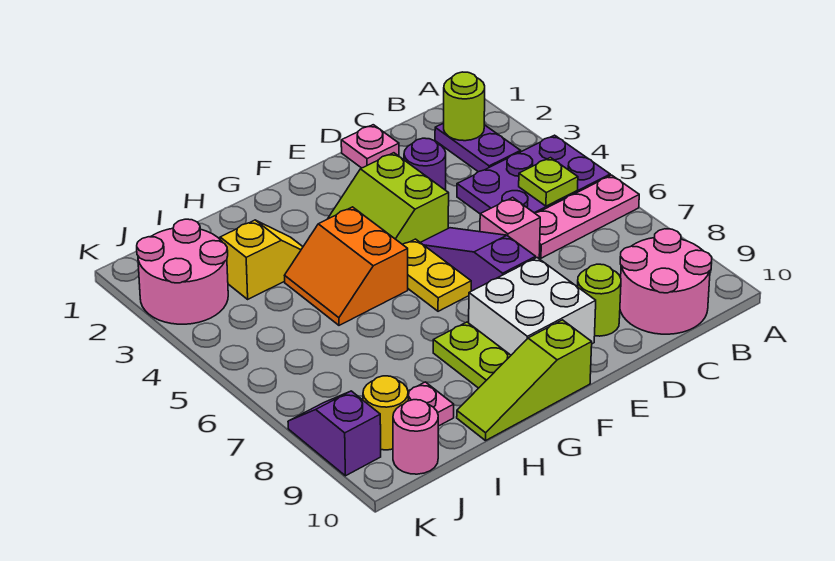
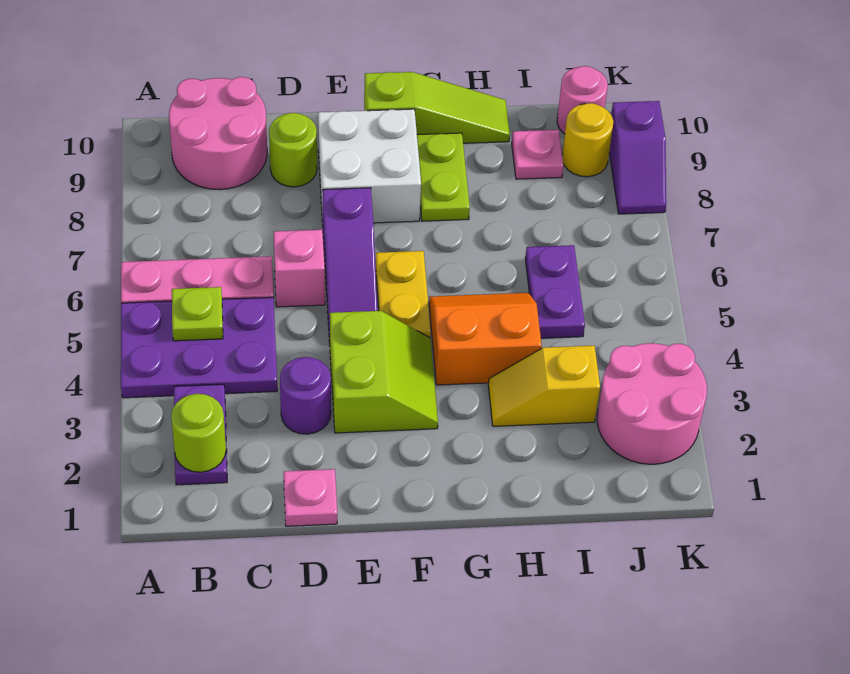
orange 2x2 slope [285,207,408,325] -> orange 2x2 slope turned to [429,293,542,385]
none -> purple 1x2 plate [525,245,585,338]

